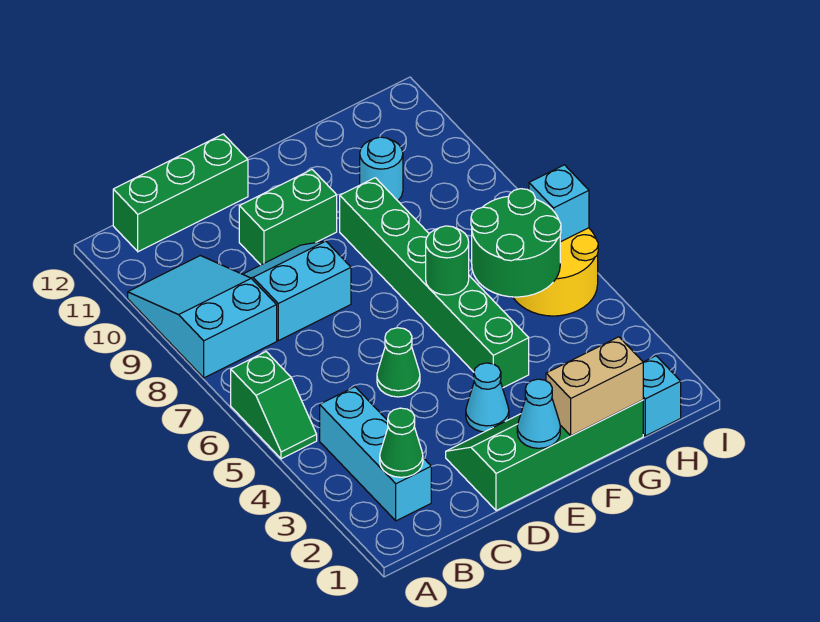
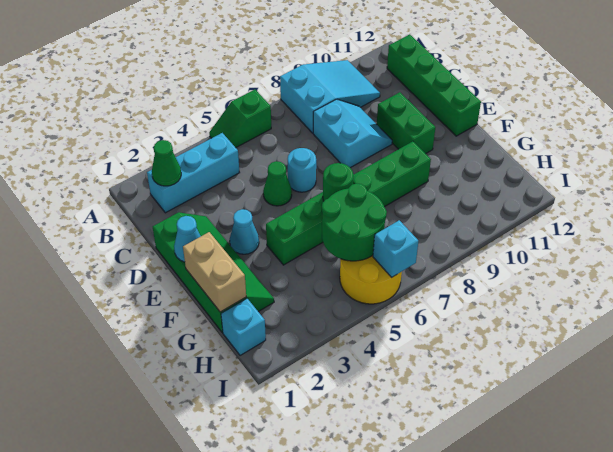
green 1x3 brick [113,134,248,252] -> green 1x4 brick [387,34,481,136]
cyan 1x1 round brick [360,137,403,201] -> cyan 1x1 round brick moved to [288,148,316,192]

